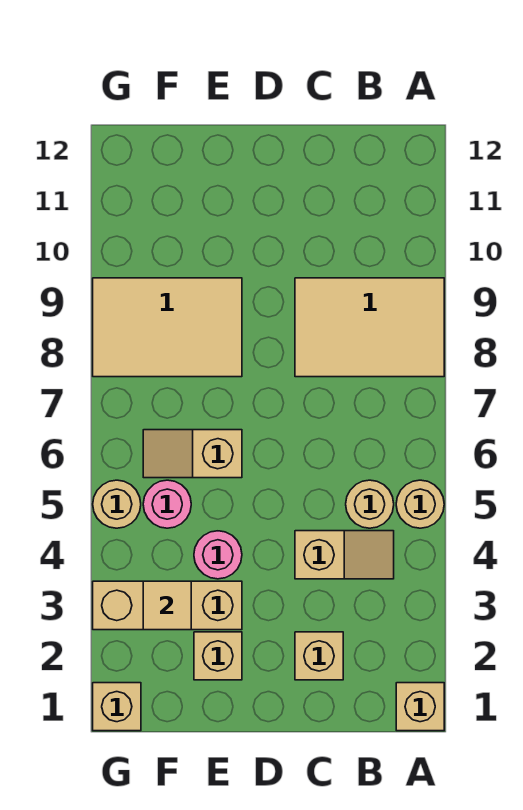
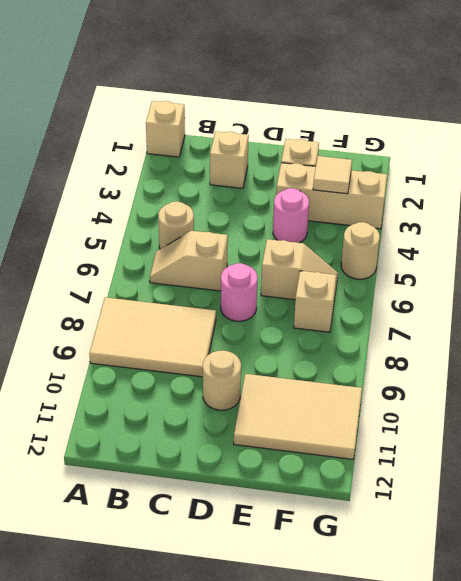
tan 1x1 round brick [396,480,444,528] -> tan 1x1 round brick moved to [203,350,241,410]
tan 1x2 slope [295,531,394,579] -> tan 1x2 slope moved to [150,231,228,291]
tan 2x3 tile [93,278,242,377] -> tan 2x3 tile moved to [234,374,362,459]
pink 1x1 round brick [143,480,191,528] -> pink 1x1 round brick moved to [221,263,258,321]
tan 1x1 brick [93,683,141,731] -> tan 1x1 brick moved to [294,271,336,332]

